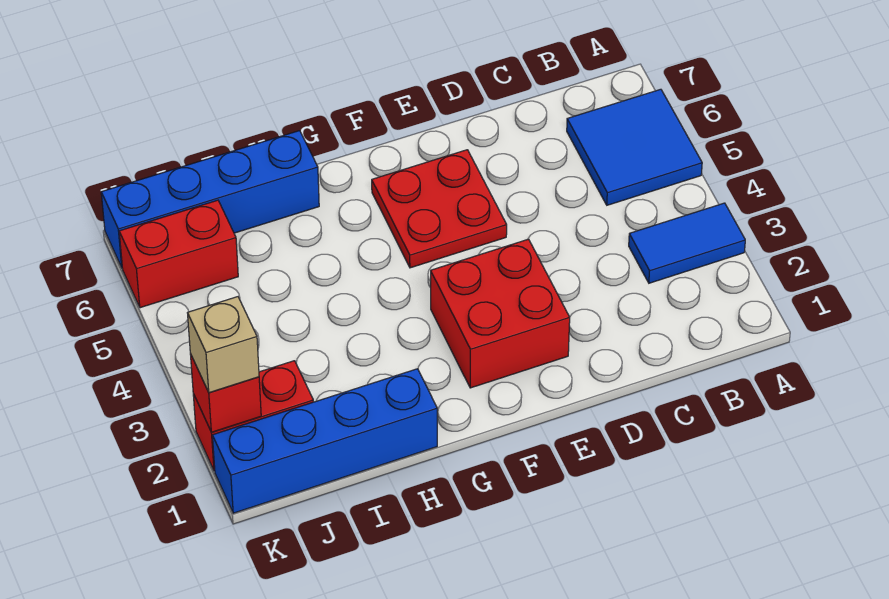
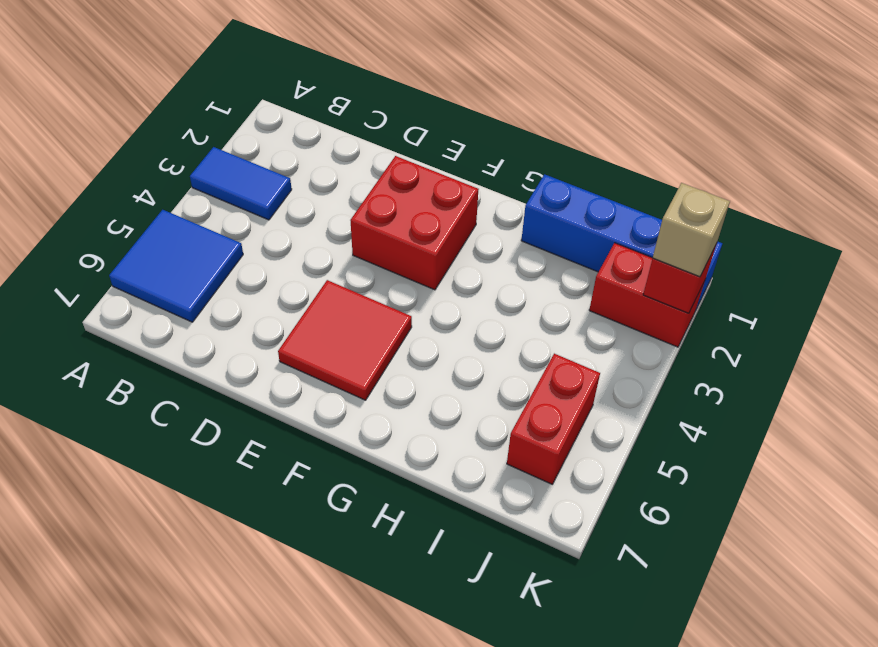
red 2x2 plate [372,150,507,268] -> red 2x2 tile [278,280,412,400]
blue 1x4 brick [101,131,319,267] -> none
red 1x2 brick [119,200,238,308] -> red 1x2 brick turned to [507,354,600,484]

